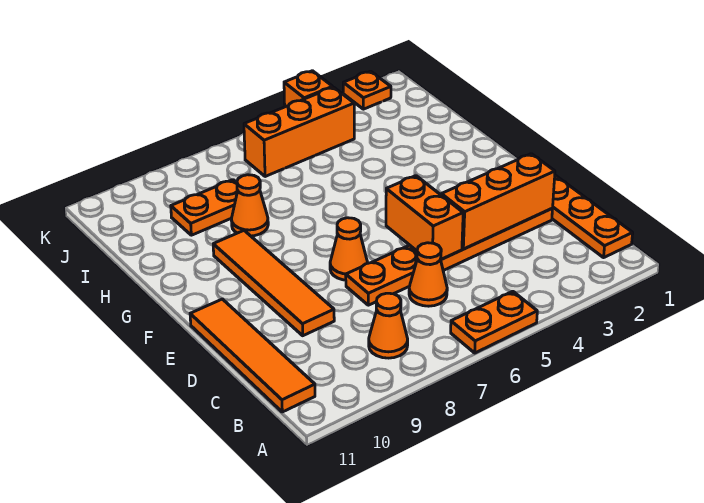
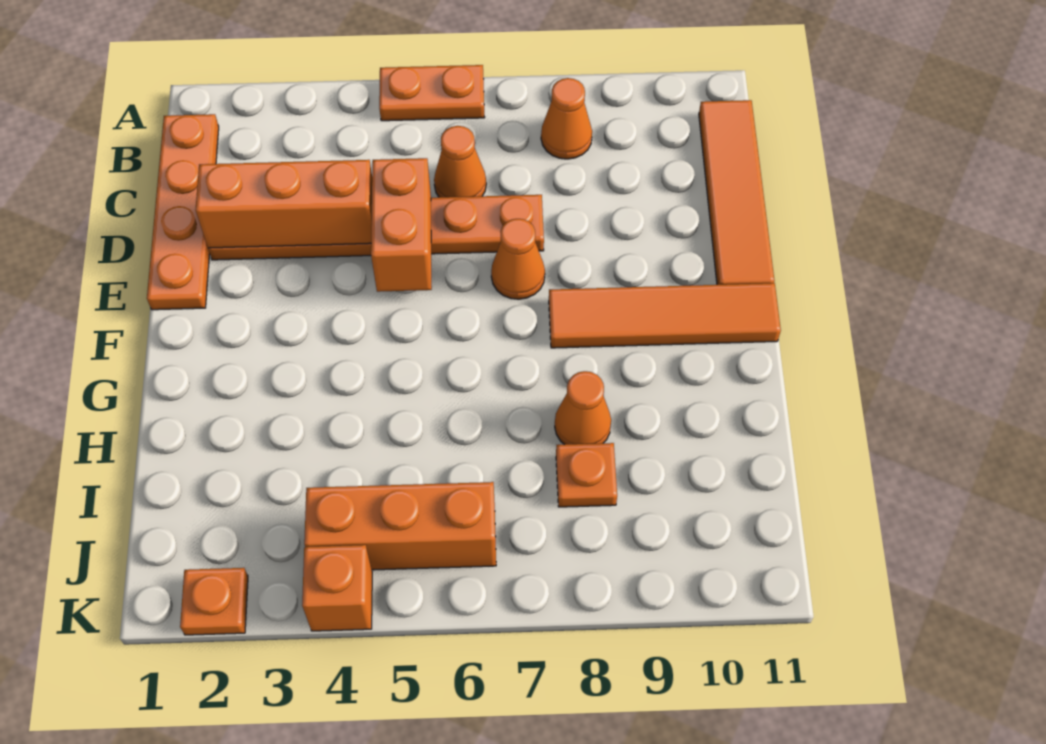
orange 1x4 tile [213,231,334,336] -> orange 1x4 tile turned to [549,283,781,348]
orange 1x2 plate [171,180,238,235] -> orange 1x1 plate [556,443,617,507]

